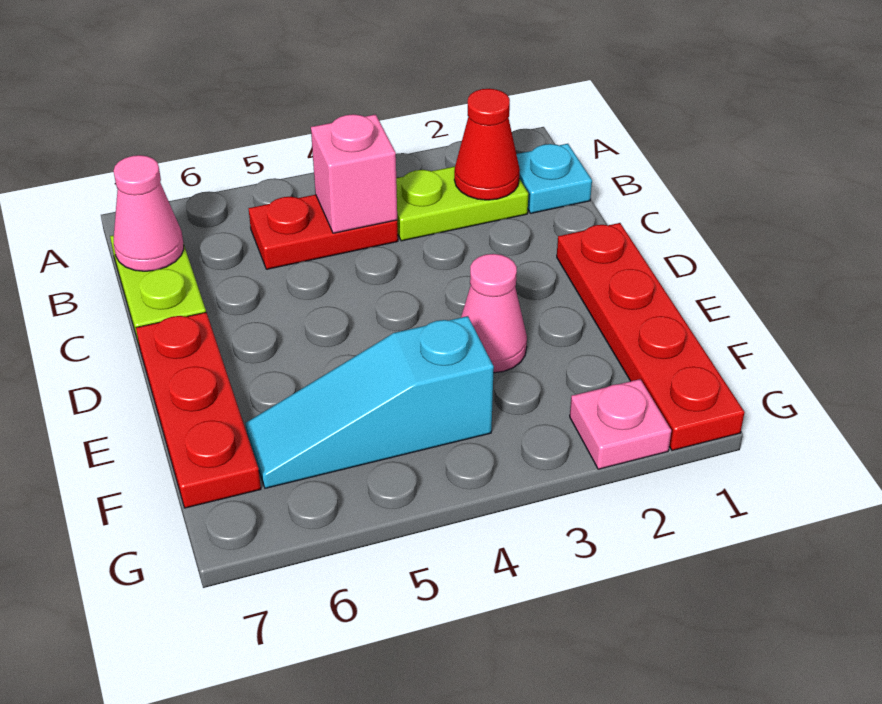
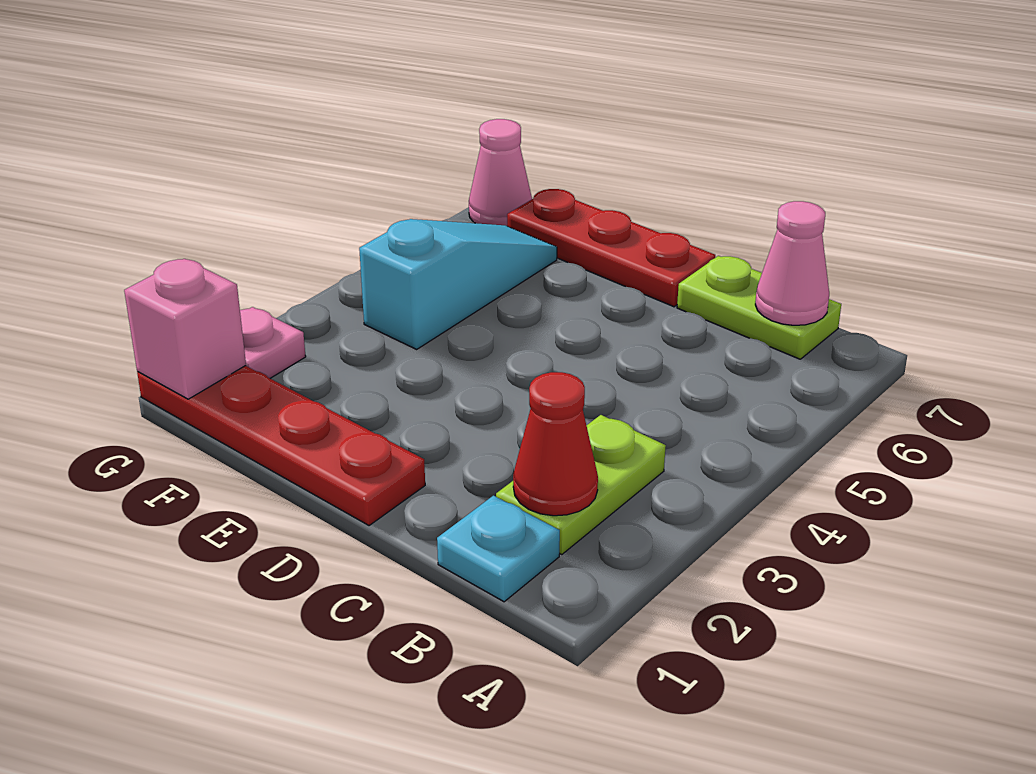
red 1x2 plate [248,195,398,269] -> none
pink 1x1 brick [311,114,397,233] -> pink 1x1 brick moved to [124,259,246,399]
pink 1x1 cone [461,254,527,373] -> pink 1x1 cone moved to [469,119,532,226]

